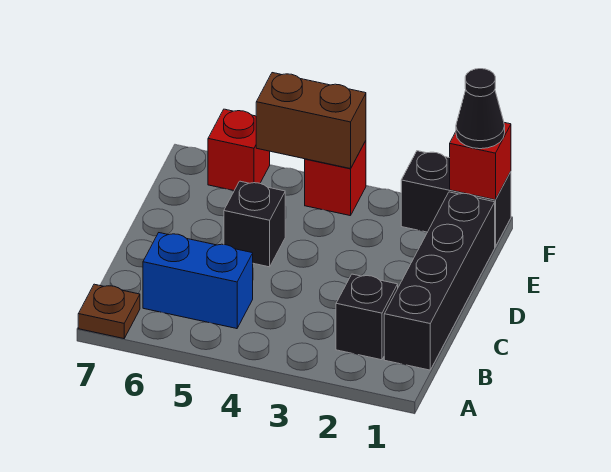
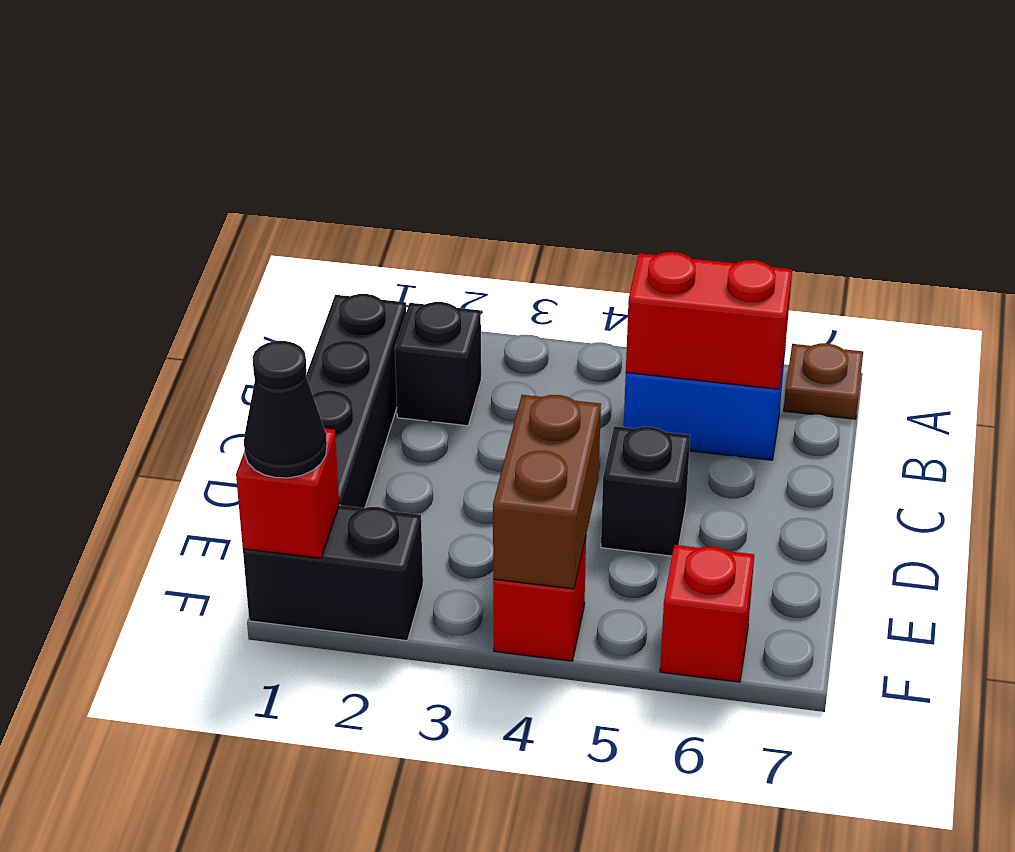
none -> red 1x2 brick [626,252,792,389]
brown 1x2 brick [256,73,366,169] -> brown 1x2 brick turned to [493,395,601,589]

